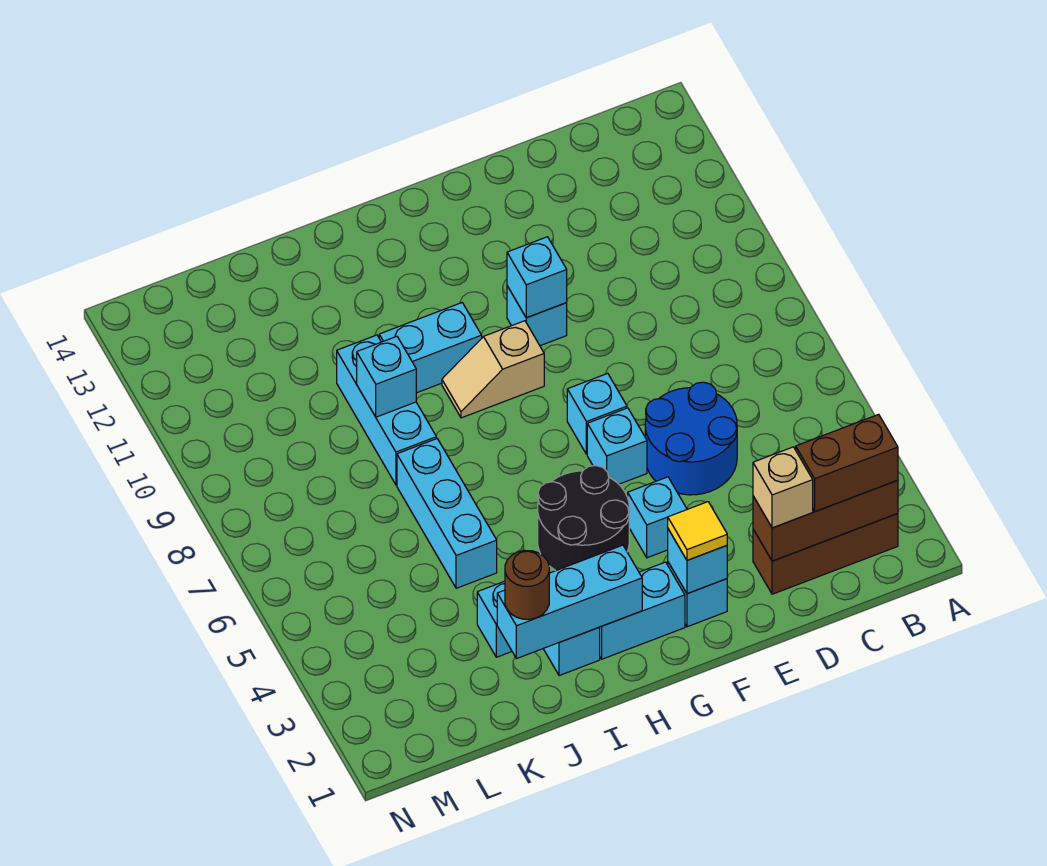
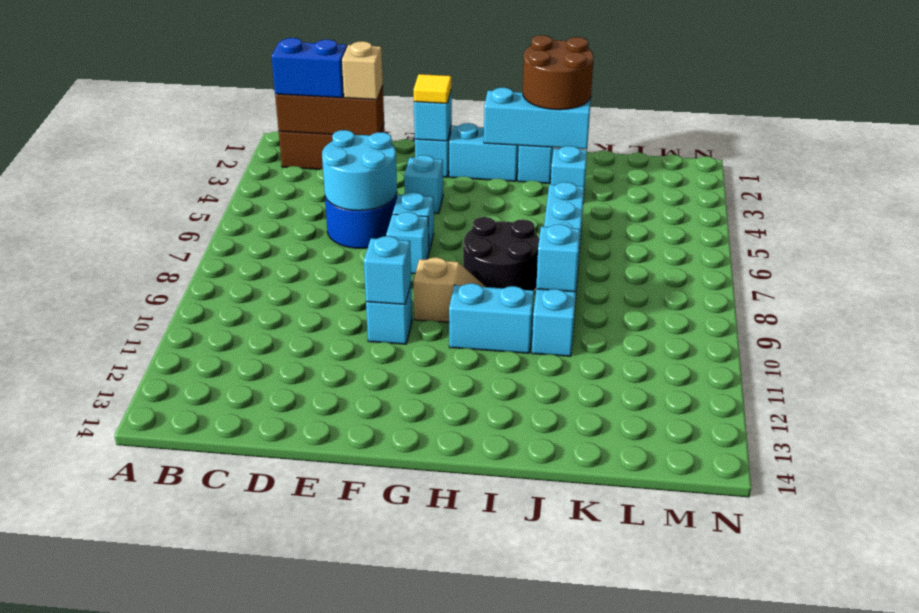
brown 1x2 brick [796,414,898,512] -> blue 1x2 brick [272,38,347,98]
none -> cyan 2x2 round brick [322,130,397,211]
black 2x2 round brick [538,465,629,571] -> black 2x2 round brick moved to [463,217,539,290]
brown 1x1 round brick [505,550,549,619] -> brown 2x2 round brick [523,35,594,110]

